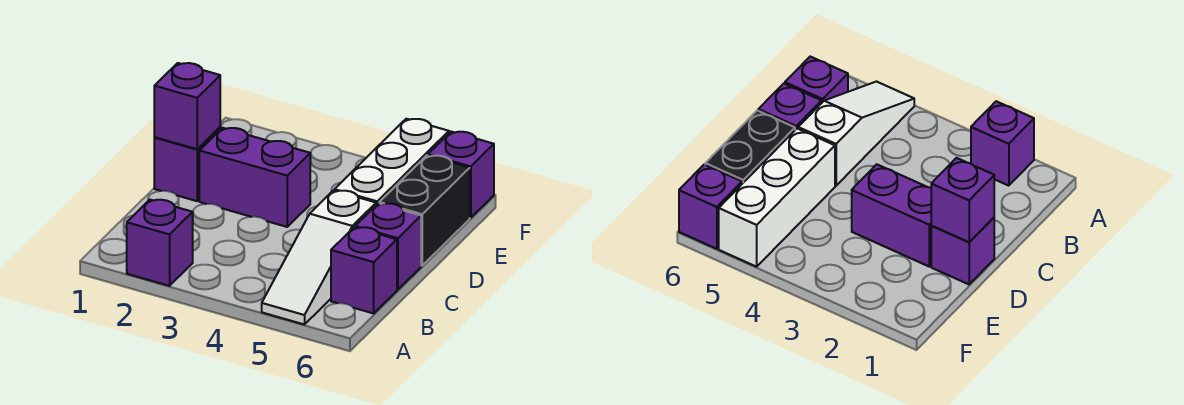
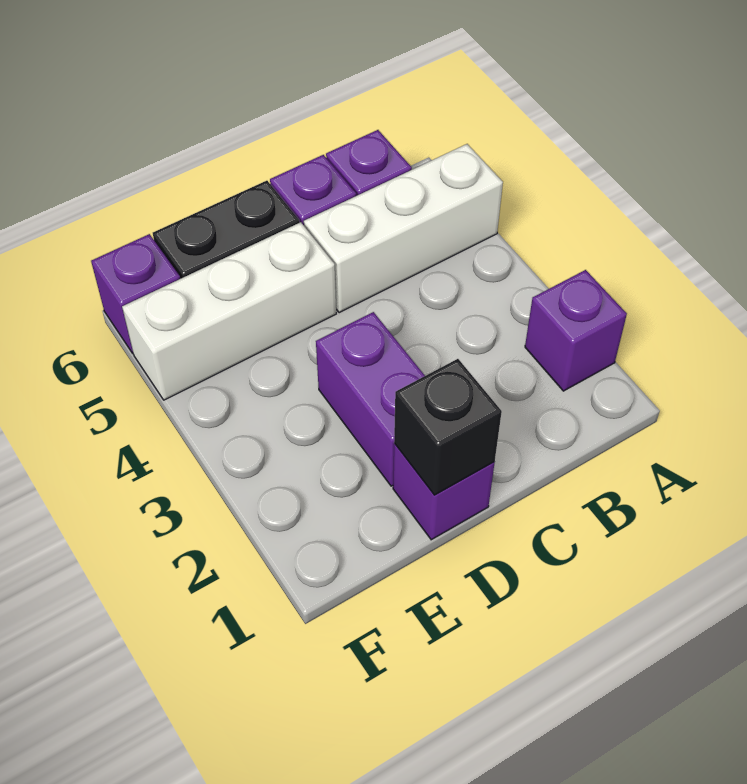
white 1x3 slope [262,190,376,325] -> white 1x3 brick [304,144,503,313]
purple 1x1 brick [154,63,220,149] -> black 1x1 brick [394,359,502,495]

